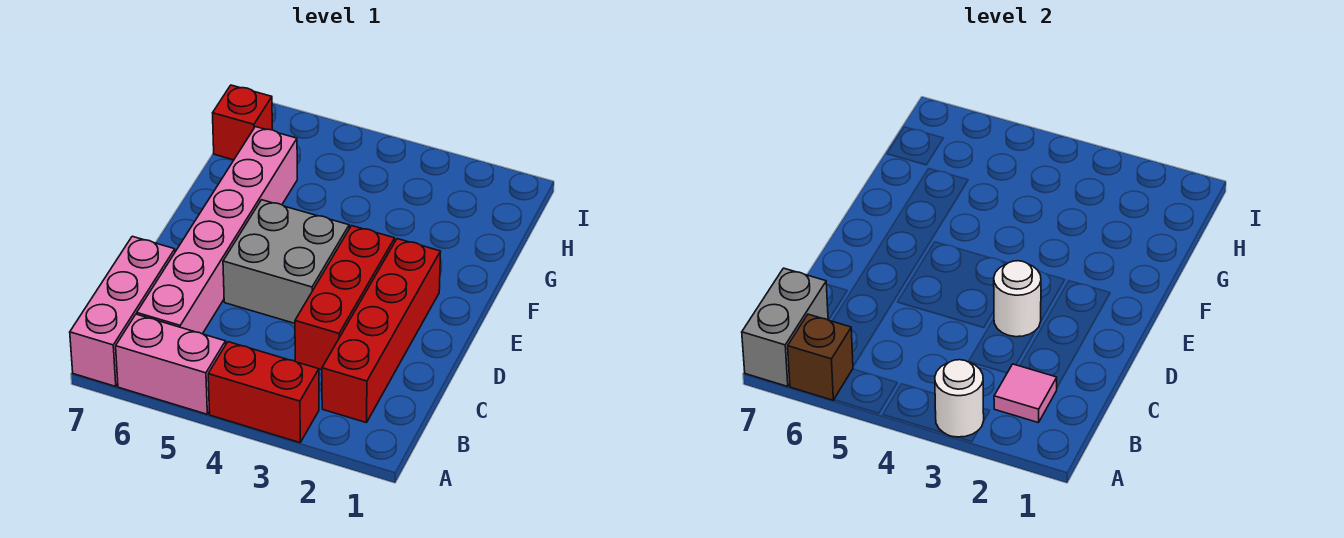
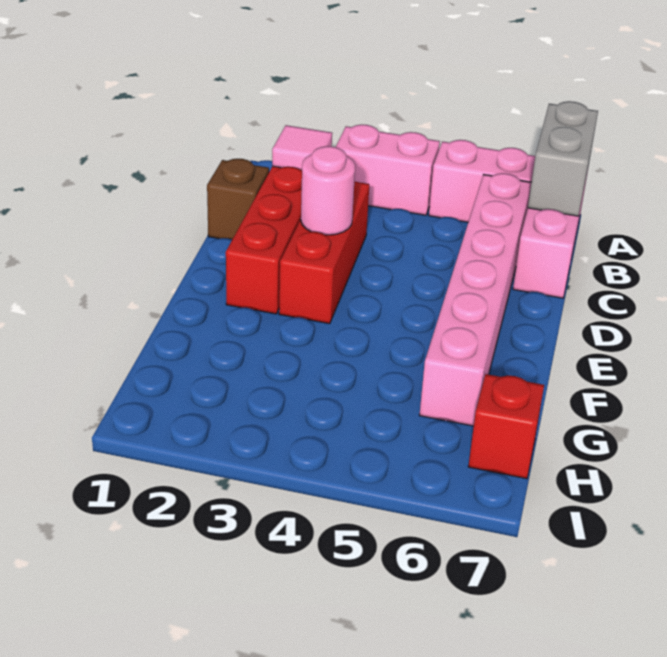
red 1x2 brick [208,342,319,443] -> pink 1x2 brick [336,125,440,215]
white 1x1 round brick [935,360,984,437] -> none
brown 1x1 brick [788,314,853,400] -> brown 1x1 brick moved to [207,159,269,240]
white 1x1 round brick [994,261,1041,337] -> pink 1x1 round brick [301,146,355,235]
grey 2x2 brick [223,200,349,323] -> none

